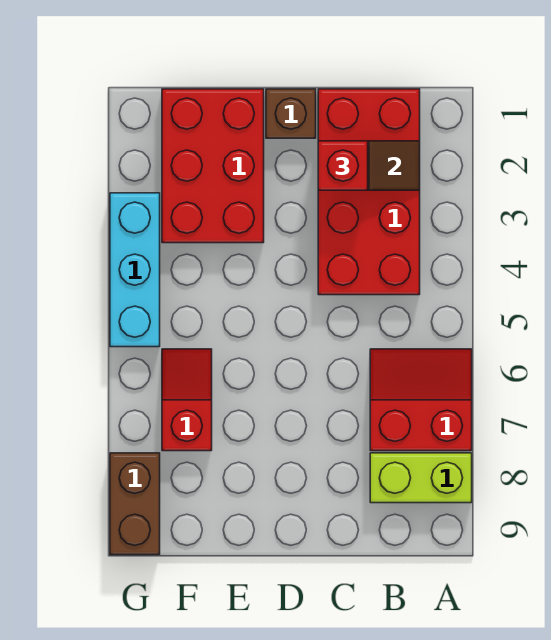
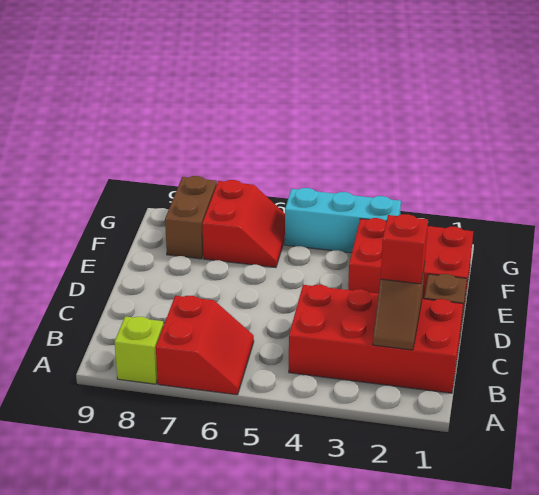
lime 1x2 brick [370,453,472,503] -> lime 1x1 brick [115,316,164,384]
red 1x2 slope [162,349,212,451] -> red 2x2 slope [202,180,285,267]
brown 1x2 brick [110,453,160,555] -> brown 1x2 brick turned to [165,176,217,259]

